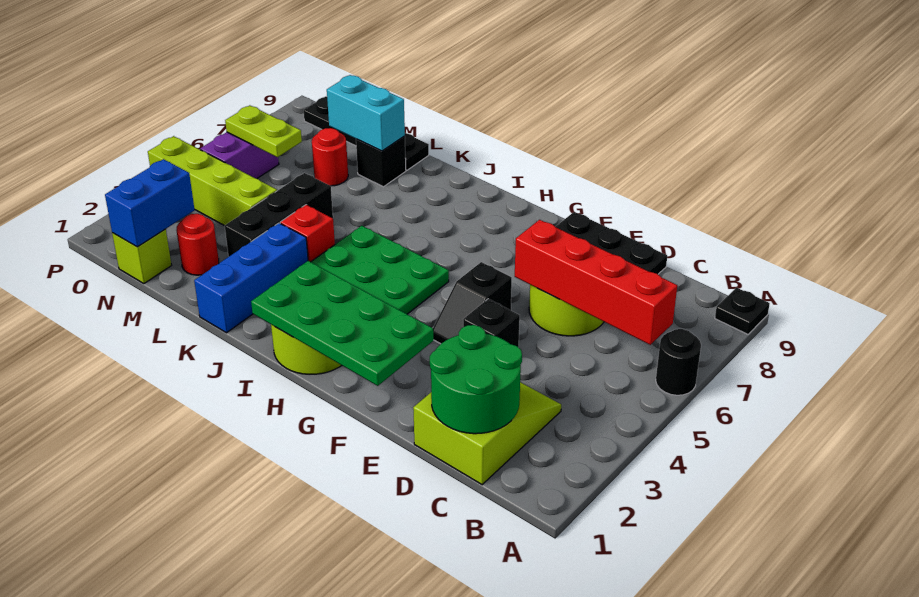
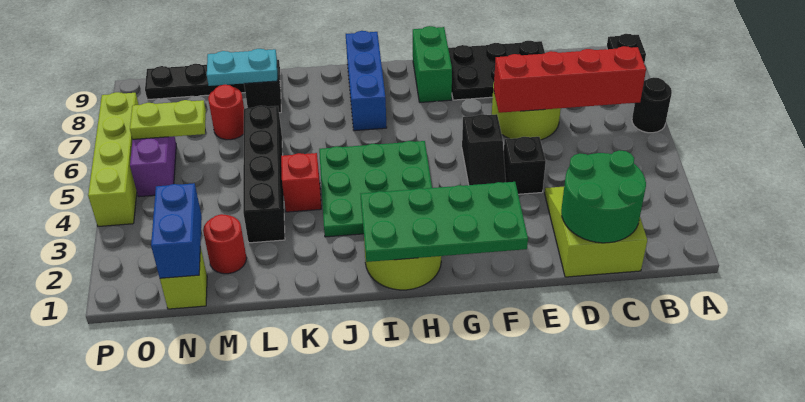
none -> green 1x2 brick [413,26,452,102]
blue 1x3 brick [194,223,308,333] -> blue 1x3 brick moved to [346,31,387,131]
black 1x3 brick [225,173,333,256] -> black 1x4 brick [243,106,285,243]
cyan 1x2 brick [327,75,405,151] -> cyan 1x2 plate [207,49,277,86]
lime 1x4 brick [148,136,277,226] -> lime 1x4 brick turned to [88,92,139,226]

